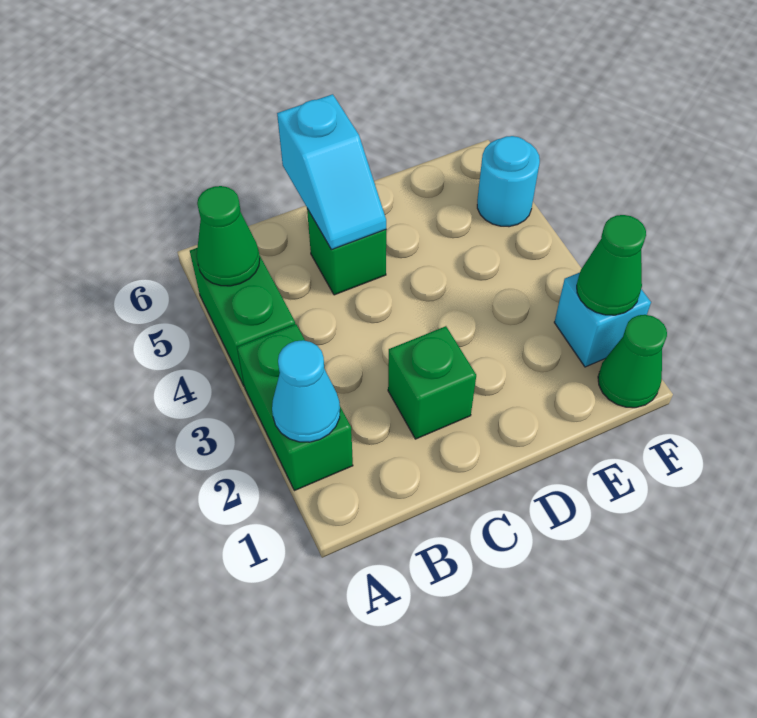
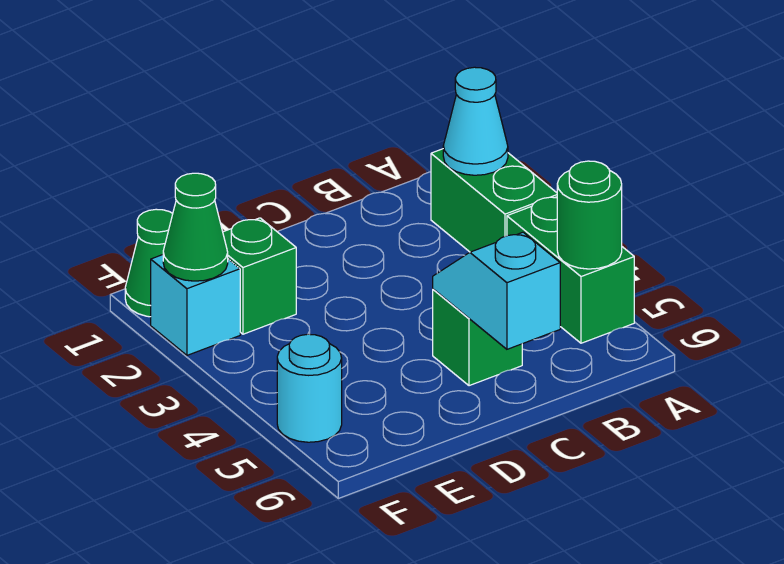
green 1x1 cone [197,186,260,286] -> green 1x1 round brick [557,161,622,269]
green 1x1 brick [388,326,476,439] -> green 1x1 brick moved to [223,218,296,334]

